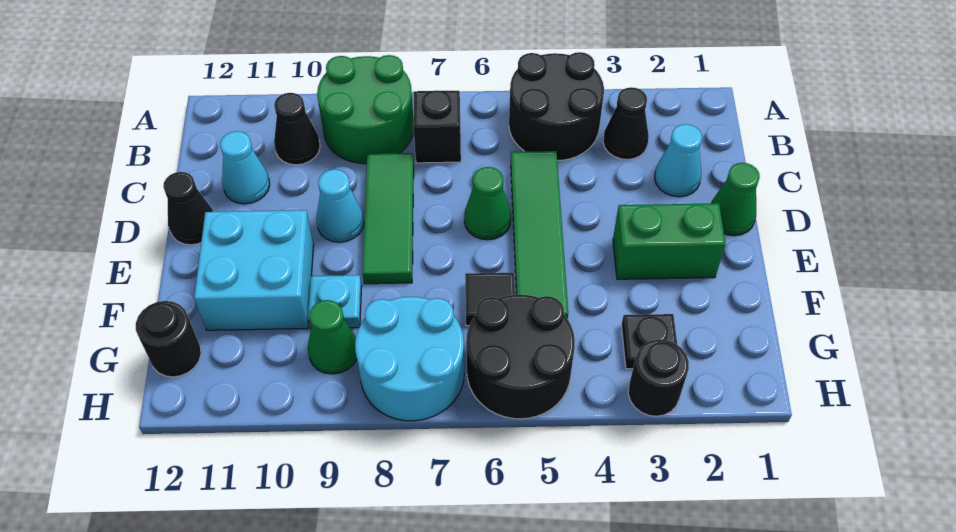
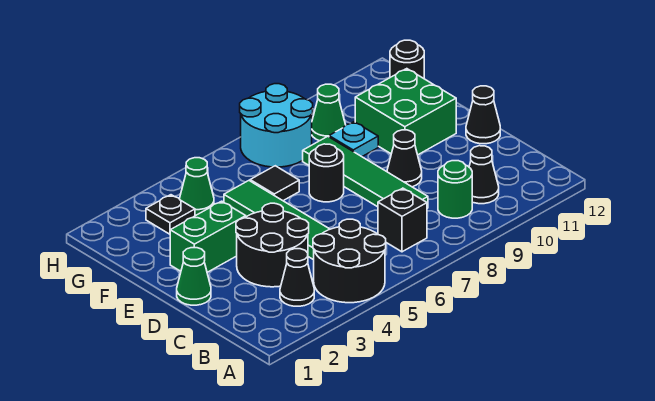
green 2x2 round brick [317,55,414,164] -> green 1x1 round brick [438,161,472,218]
cyan 1x1 cone [655,124,702,197] -> none
green 1x3 tile [362,153,414,284] -> green 1x4 tile [303,136,428,208]
cyan 1x1 cone [220,131,270,204] -> none
green 1x1 cone [464,167,511,240] -> green 1x1 cone moved to [180,158,214,216]
cyan 1x1 cone [316,169,364,242] -> black 1x1 cone [387,130,422,187]
cyan 2x2 brick [194,210,314,330] -> green 2x2 brick [355,69,456,155]
black 2x2 round brick [466,295,575,419] -> black 2x2 round brick moved to [236,203,309,287]
black 1x1 round brick [628,339,689,416] -> black 1x1 round brick moved to [309,144,344,202]

